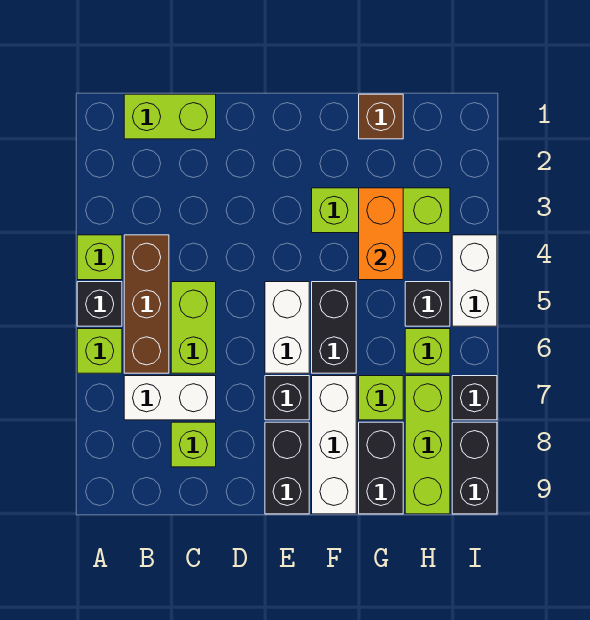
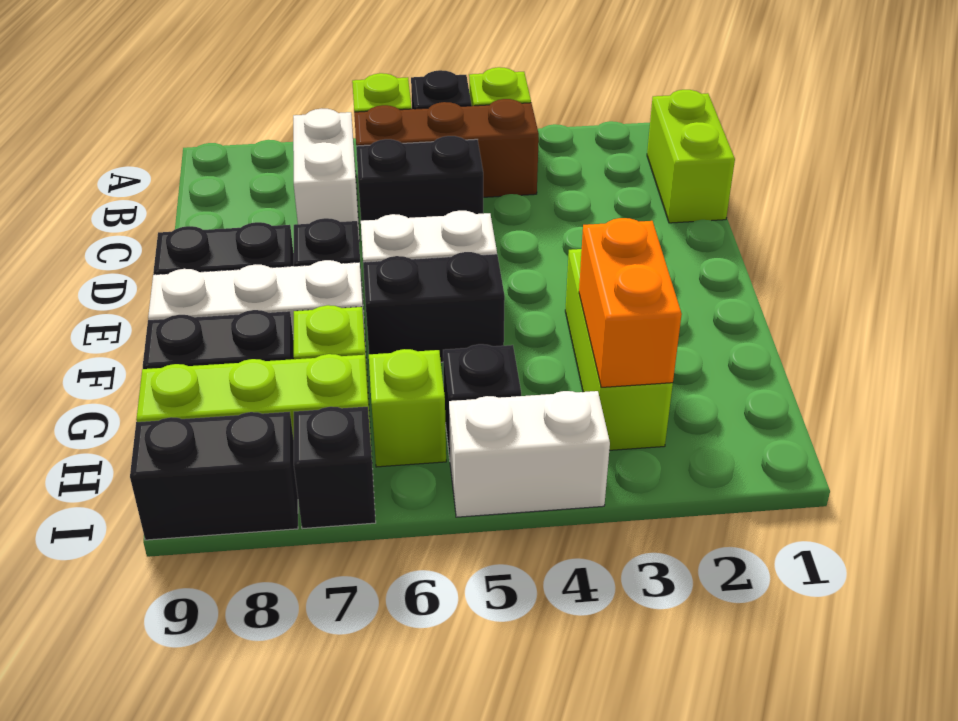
lime 1x2 brick [171,282,216,373] -> black 1x2 brick [356,136,483,221]
lime 1x1 brick [171,422,216,467] -> none
brown 1x1 brick [359,94,403,139] -> none
orange 1x2 brick [359,188,403,280] -> orange 1x2 brick turned to [579,218,682,387]

